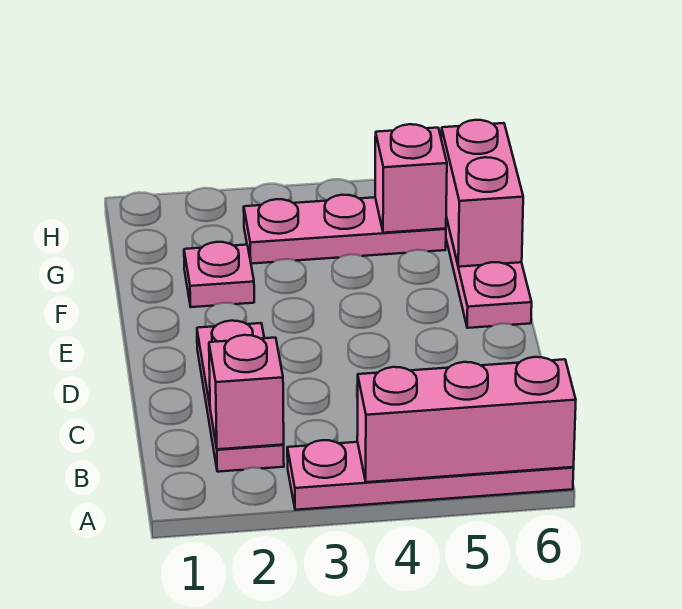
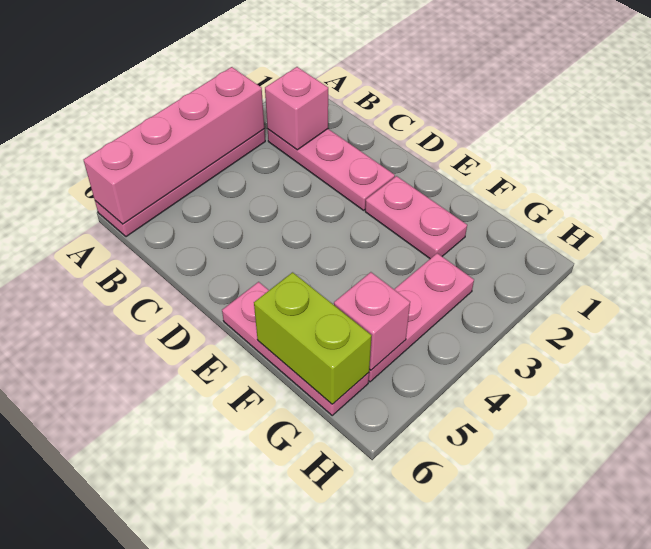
pink 1x3 brick [357,357,576,482] -> pink 1x4 brick [84,67,264,224]
pink 1x1 plate [184,242,254,307] -> pink 1x2 plate [365,176,467,259]
pink 1x2 brick [441,120,523,267] -> lime 1x2 brick [254,272,371,404]

